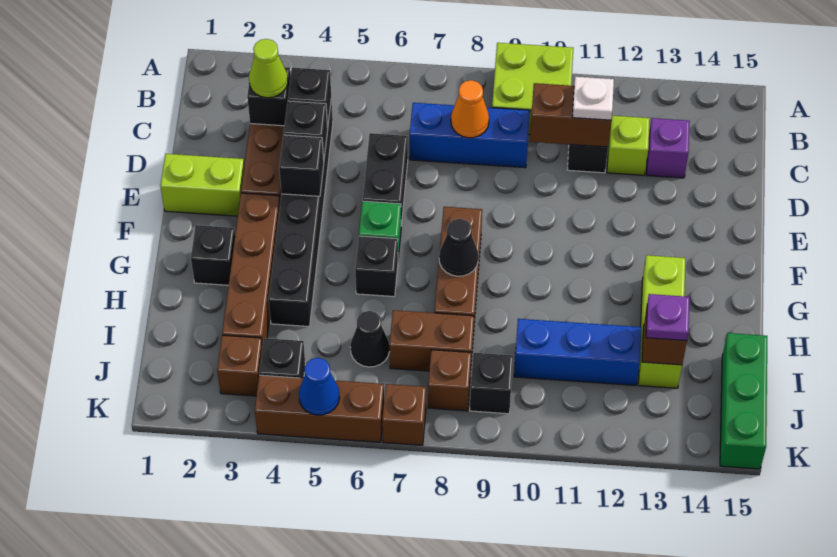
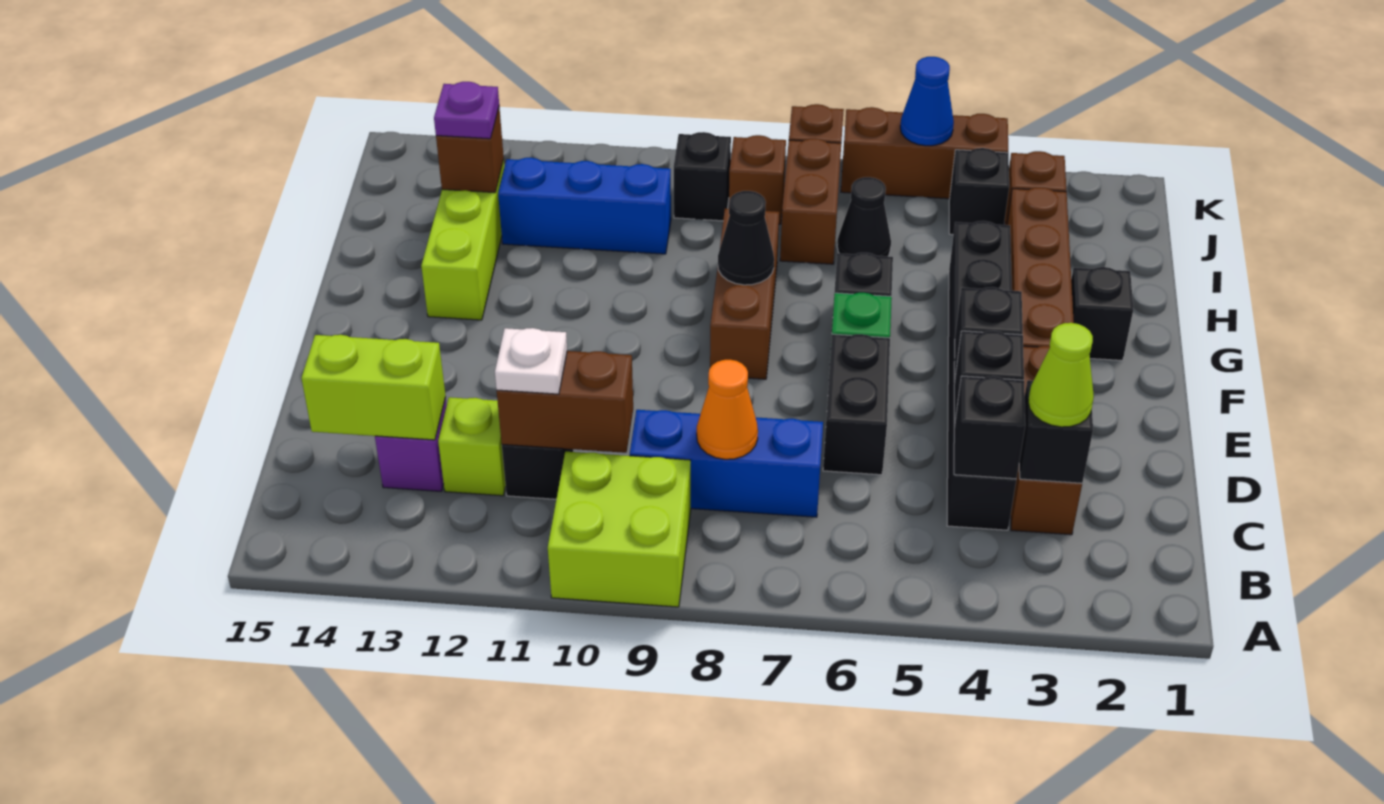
lime 1x2 brick [160,154,244,216] -> lime 1x2 brick moved to [301,335,446,440]
brown 1x2 brick [389,310,474,371] -> brown 1x2 brick turned to [780,138,841,264]
green 1x3 brick [720,333,767,469] -> none

